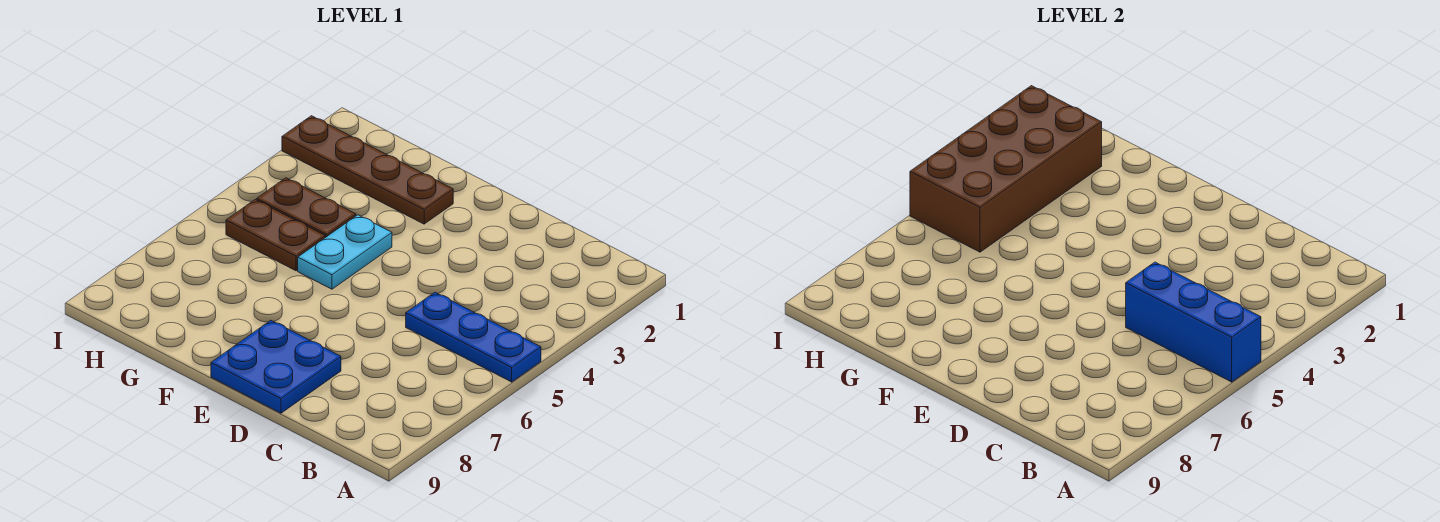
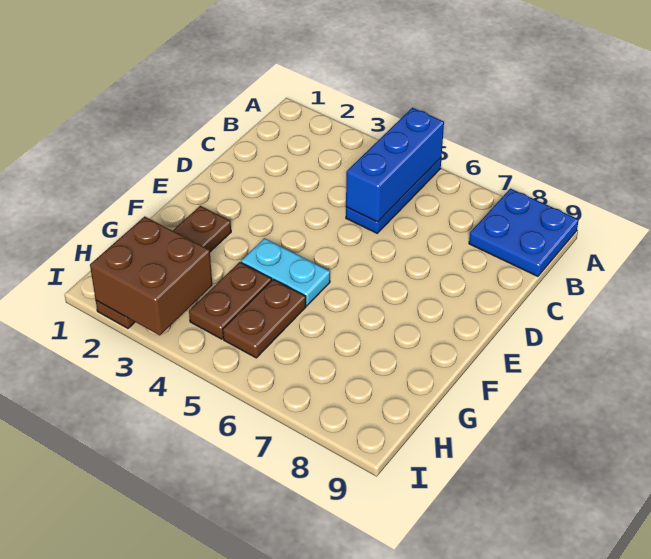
blue 2x2 plate [211,320,341,413] -> blue 2x2 plate moved to [469,189,579,276]
brown 2x4 brick [910,86,1102,252] -> brown 2x2 brick [90,216,212,335]

